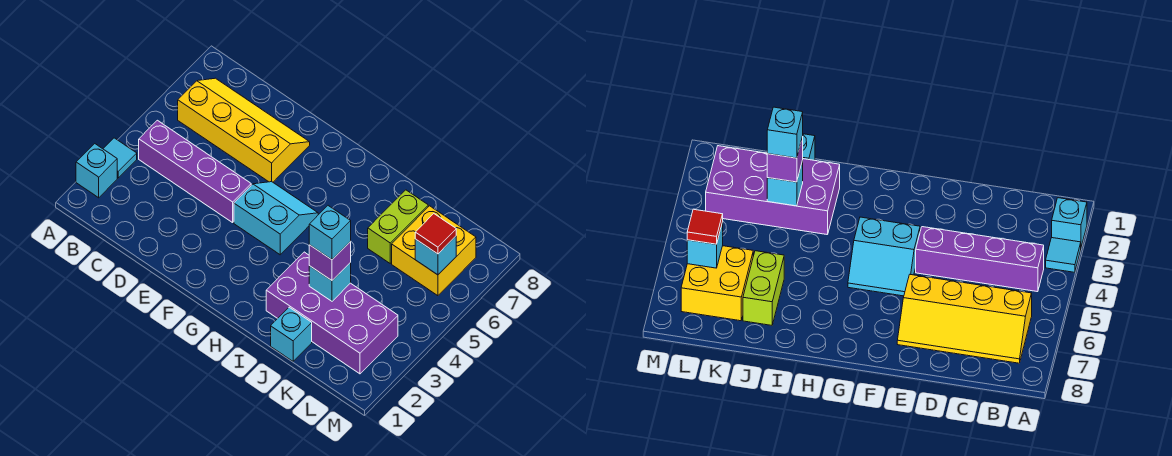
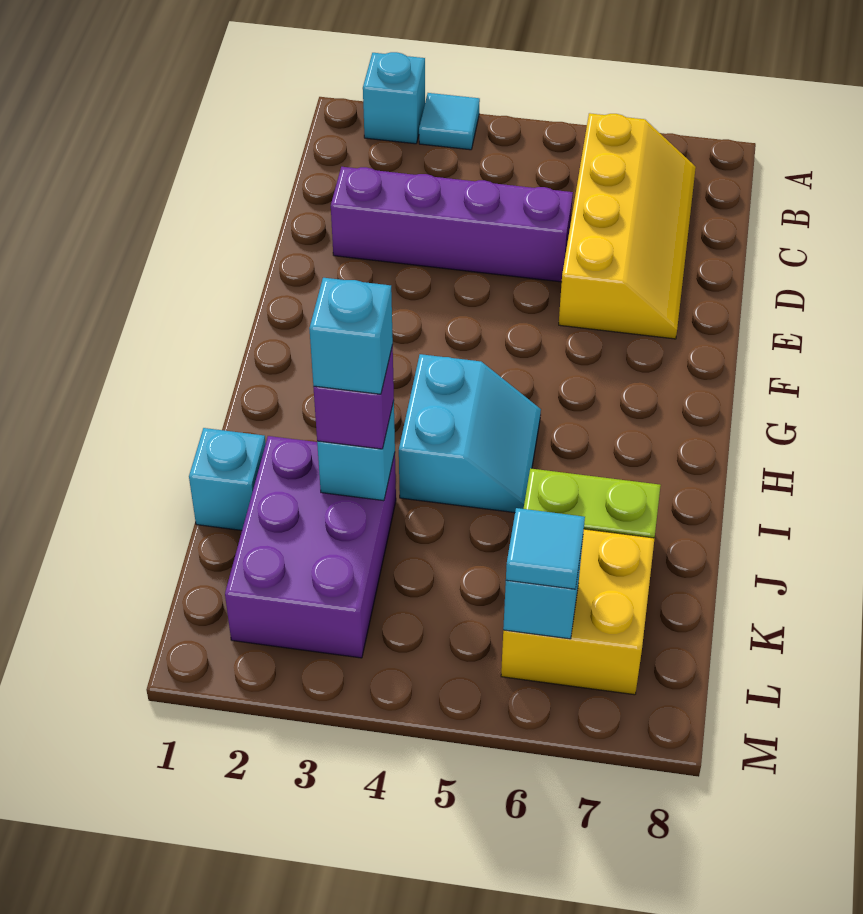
purple 1x4 brick [139,120,251,223] -> purple 1x4 brick turned to [331,167,573,282]
cyan 2x2 slope [234,182,318,255] -> cyan 2x2 slope moved to [399,354,541,513]
purple 2x4 brick [266,252,398,374] -> purple 2x3 brick [225,436,396,658]
red 1x1 tile [415,214,456,254] -> cyan 1x1 tile [506,508,585,589]

